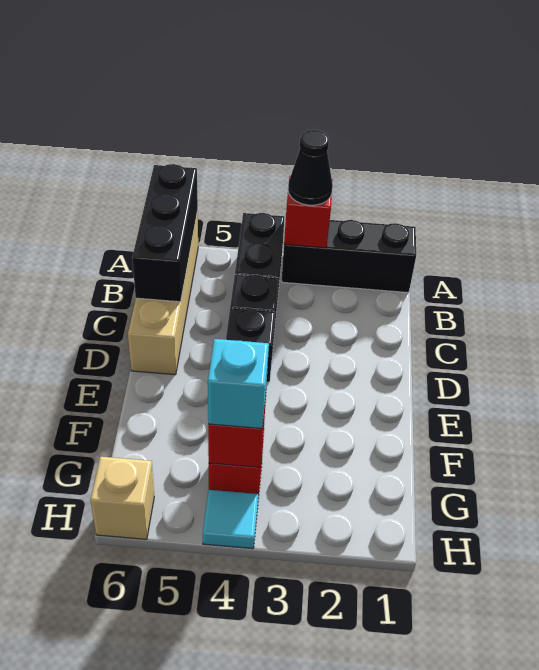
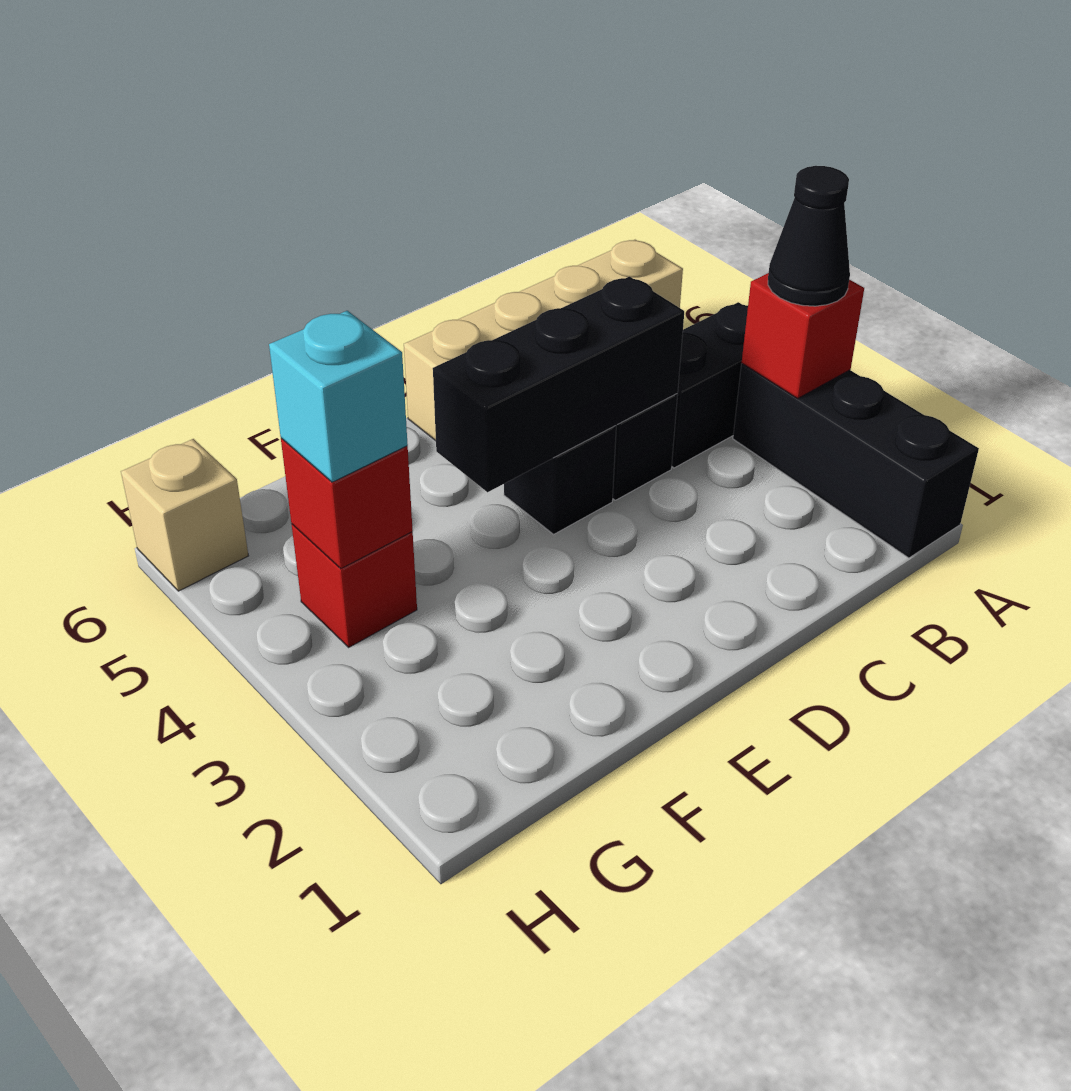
black 1x3 brick [132,164,198,302] -> black 1x3 brick moved to [433,277,684,492]
cyan 1x1 tile [203,490,259,549] -> none

